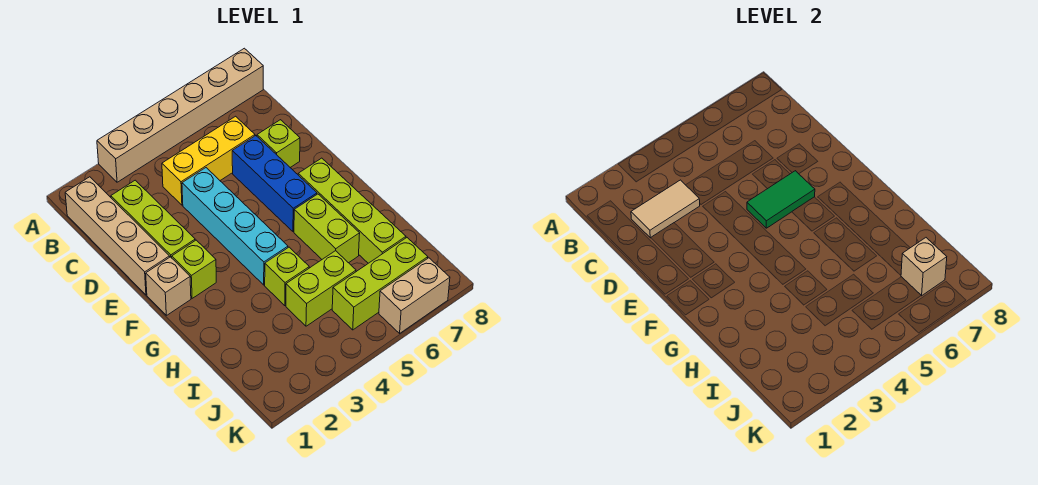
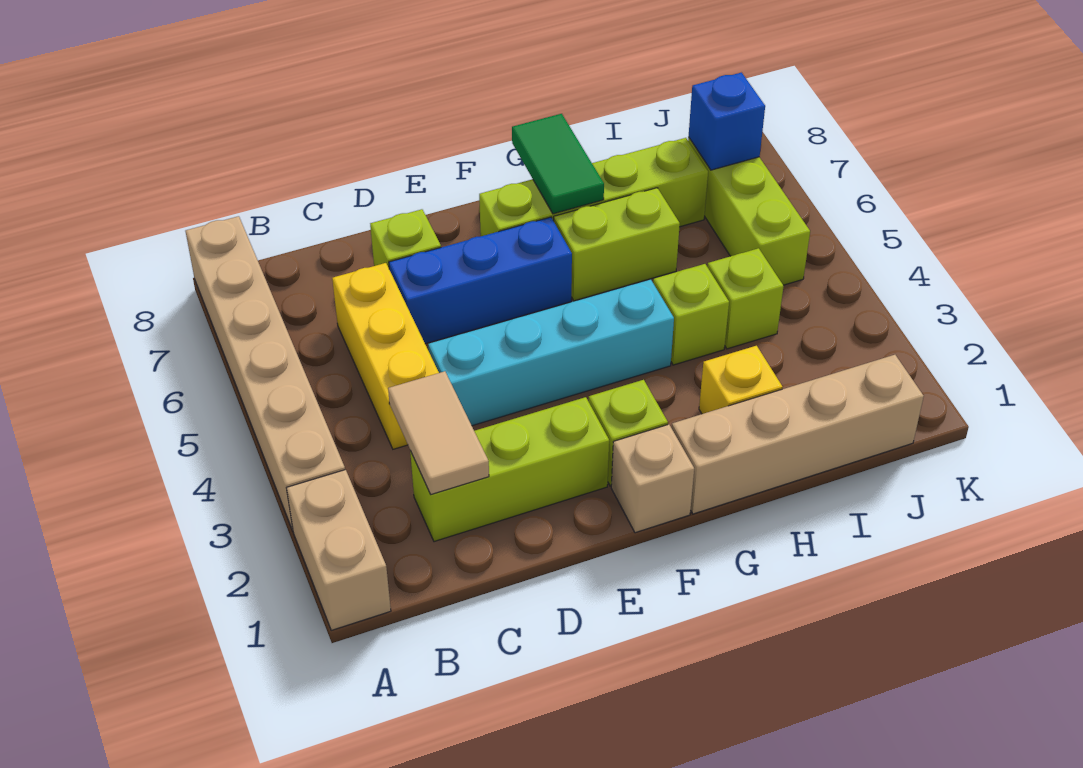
tan 1x4 brick [65,177,170,295] -> tan 1x4 brick moved to [672,355,924,514]
green 1x2 tile [747,171,815,228] -> green 1x2 tile moved to [512,114,604,214]
none -> yellow 1x1 brick [699,346,783,414]
lime 1x2 brick [286,251,356,326] -> lime 1x1 brick [708,248,784,349]
tan 1x1 brick [901,238,947,296] -> blue 1x1 brick [689,73,765,170]
tan 1x2 brick [379,258,450,333] -> tan 1x2 brick moved to [287,470,391,630]

